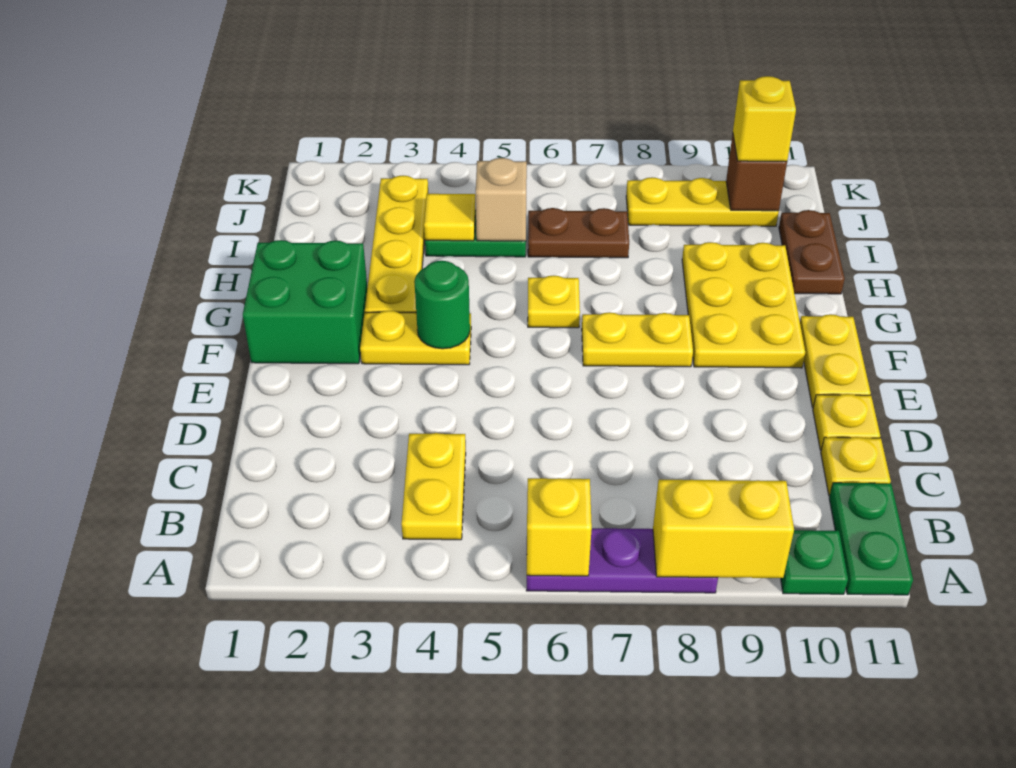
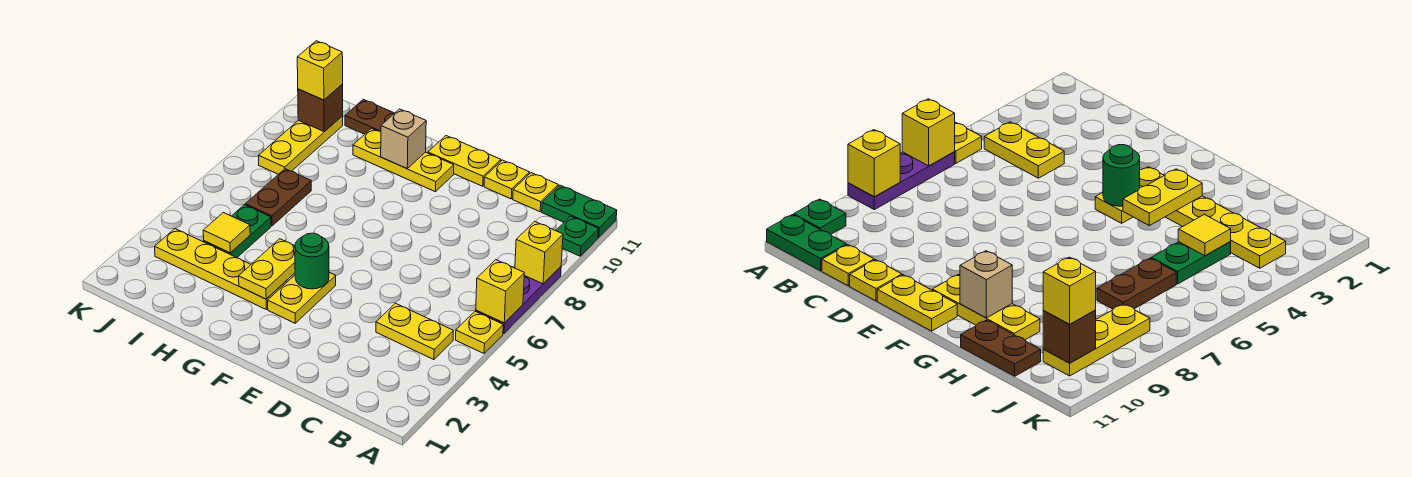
yellow 1x2 brick [653,480,794,578] -> yellow 1x1 brick [515,221,563,284]
green 2x2 brick [243,240,367,364] -> none
yellow 1x2 plate [582,312,693,367] -> yellow 1x2 plate moved to [239,239,295,299]
yellow 2x3 plate [682,242,805,368] -> yellow 1x3 plate [353,129,454,191]
yellow 1x1 plate [528,276,580,328] -> yellow 1x1 plate moved to [456,311,503,353]
tan 1x1 brick [476,158,527,241] -> tan 1x1 brick moved to [381,109,426,169]

